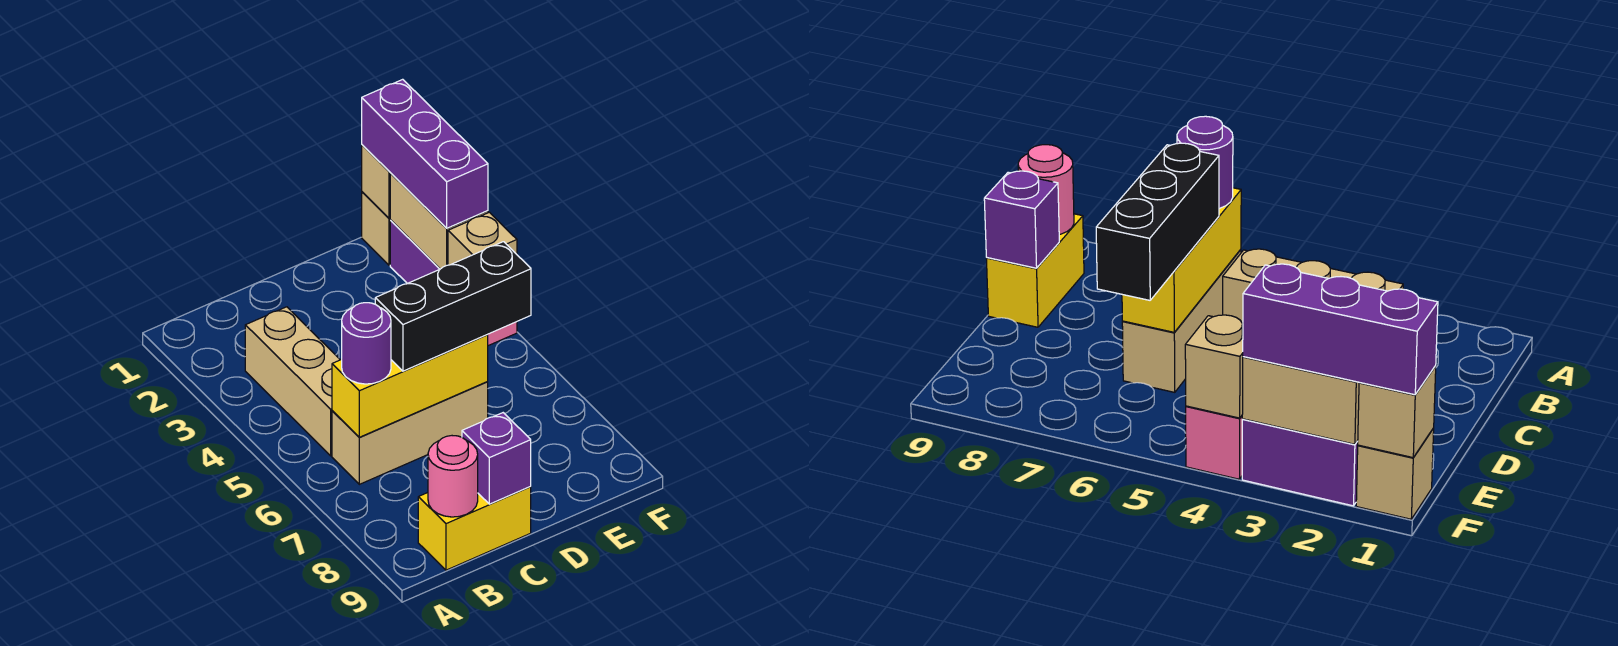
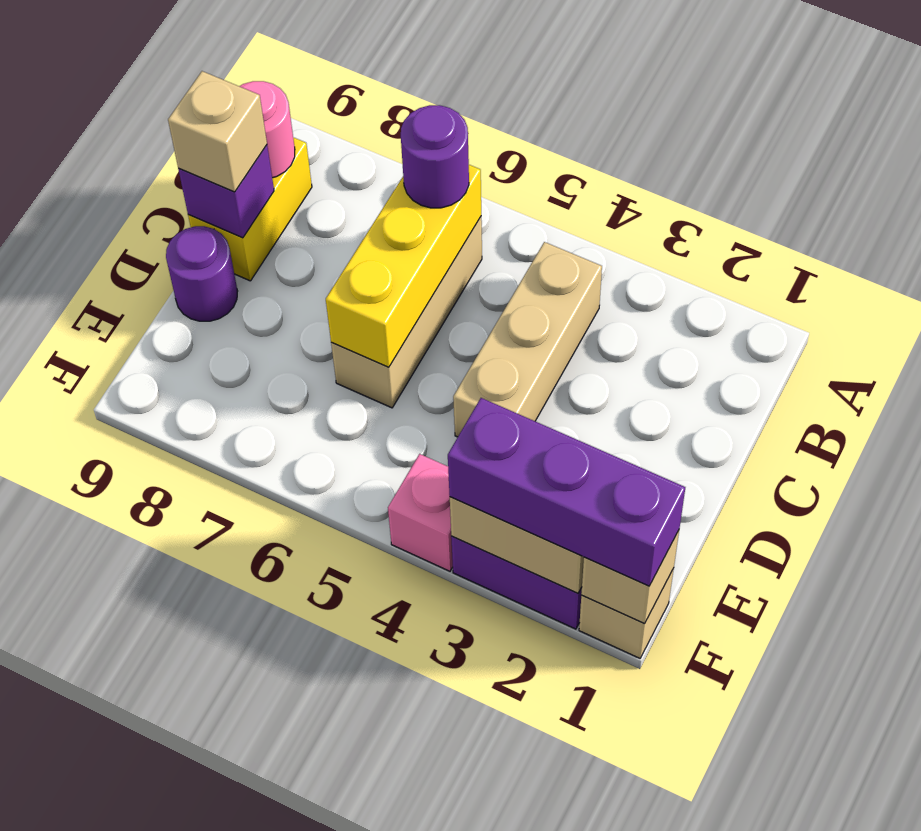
tan 1x3 brick [245,307,340,456] -> tan 1x3 brick turned to [453,242,602,437]
black 1x3 brick [375,242,531,371] -> none
none -> purple 1x1 round brick [166,226,238,321]
tan 1x1 brick [448,212,517,265] -> tan 1x1 brick moved to [168,71,267,192]

